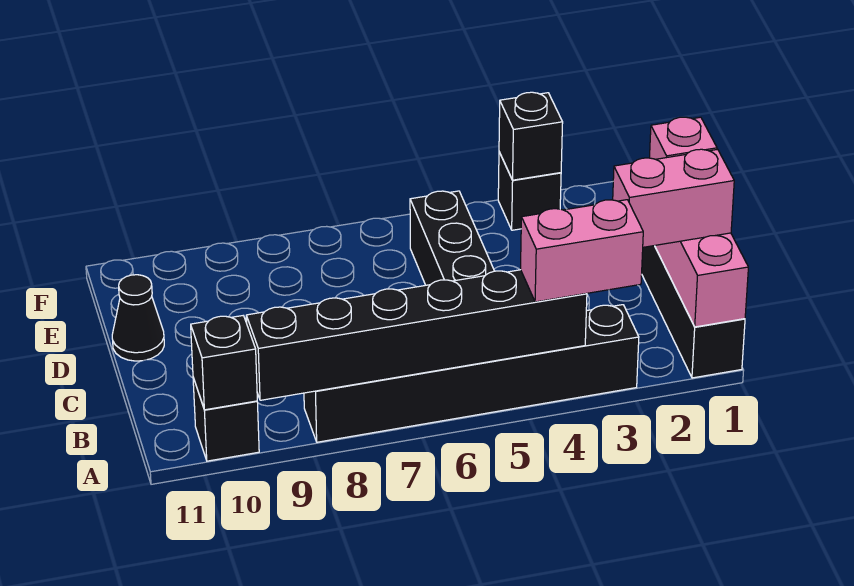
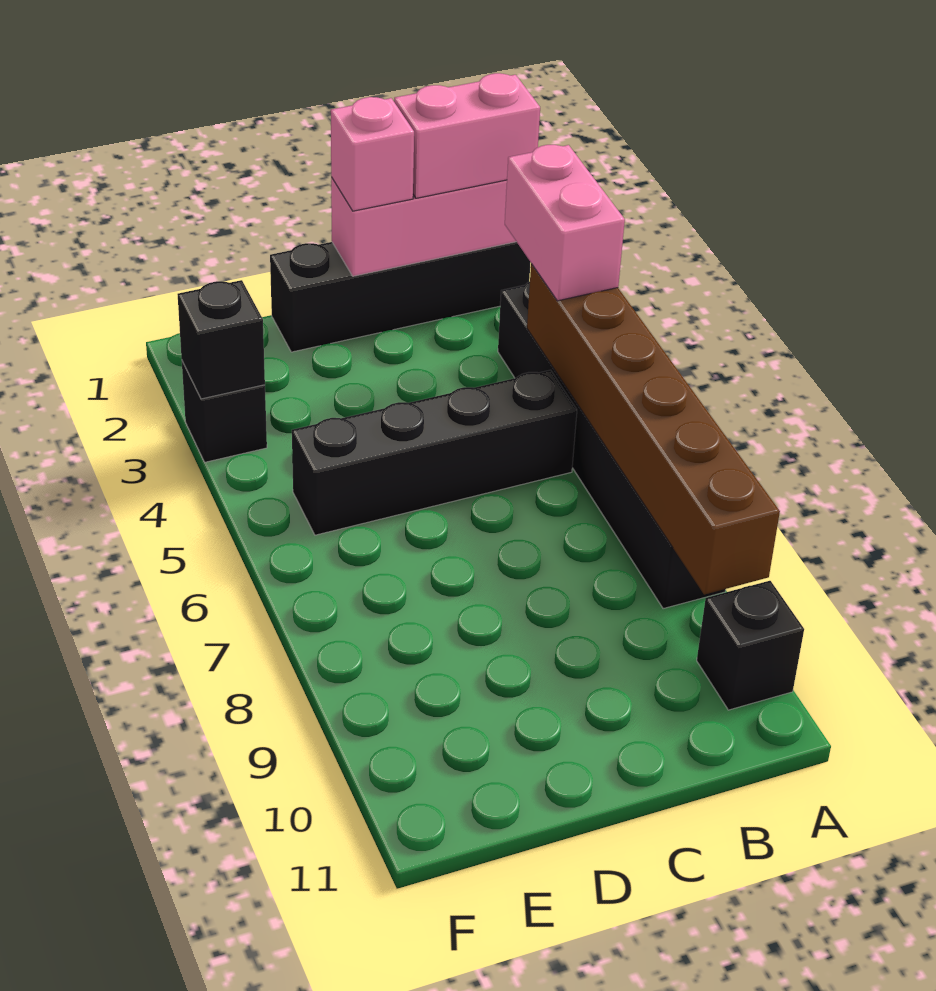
black 1x6 brick [246,270,587,400] -> brown 1x6 brick [527,264,780,595]
black 1x1 brick [191,316,257,410] -> none
pink 1x2 brick [613,149,734,247] -> pink 1x2 brick turned to [394,73,540,198]
black 1x1 cone [112,275,164,361] -> none

